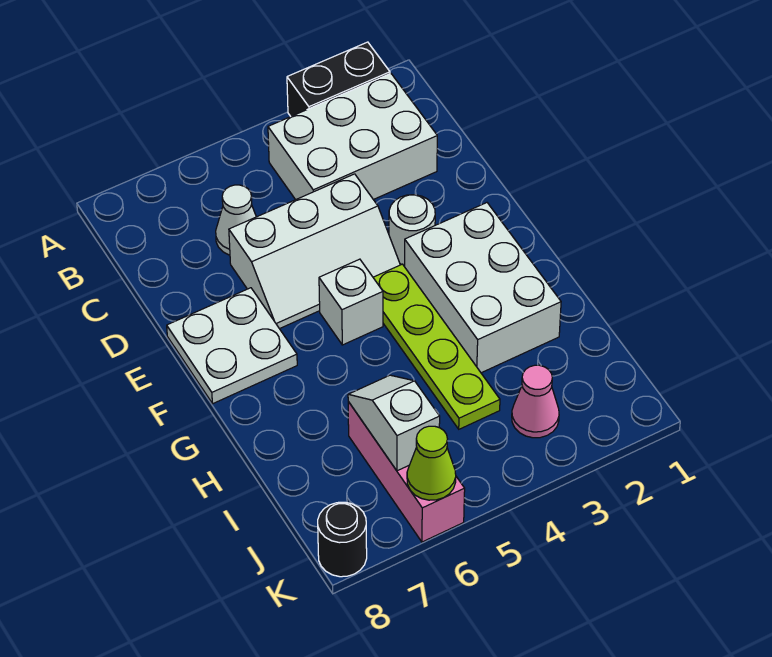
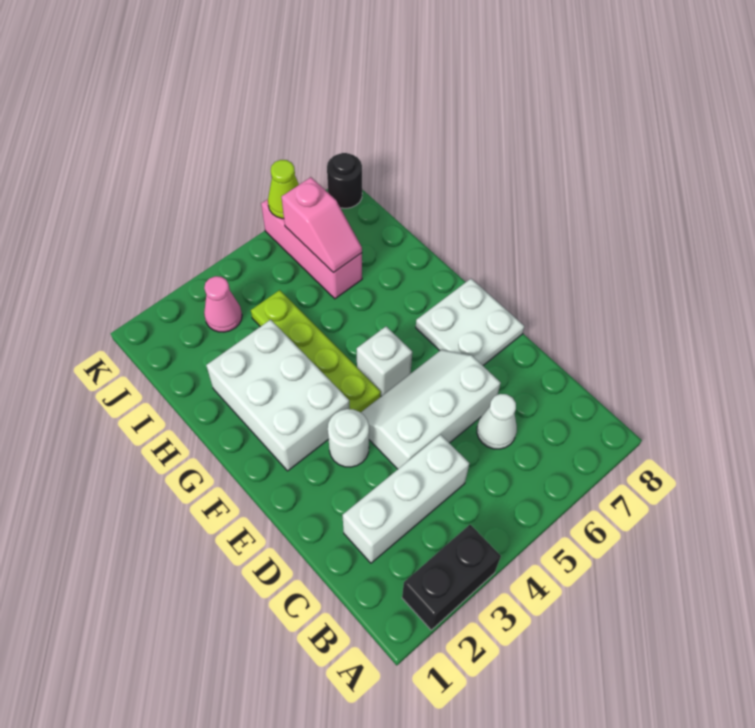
white 2x3 brick [268,74,437,200] -> white 1x3 brick [343,435,469,563]
white 1x2 slope [348,375,440,471] -> pink 1x2 slope [281,177,362,273]

